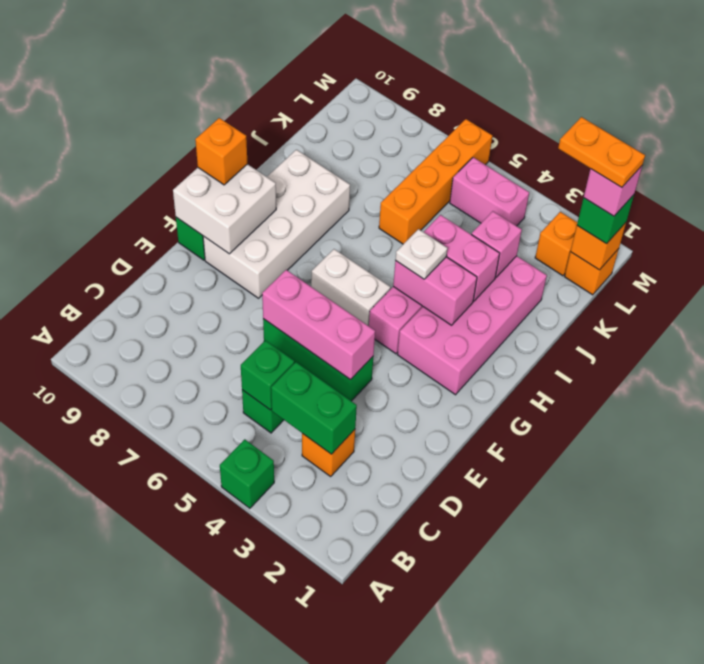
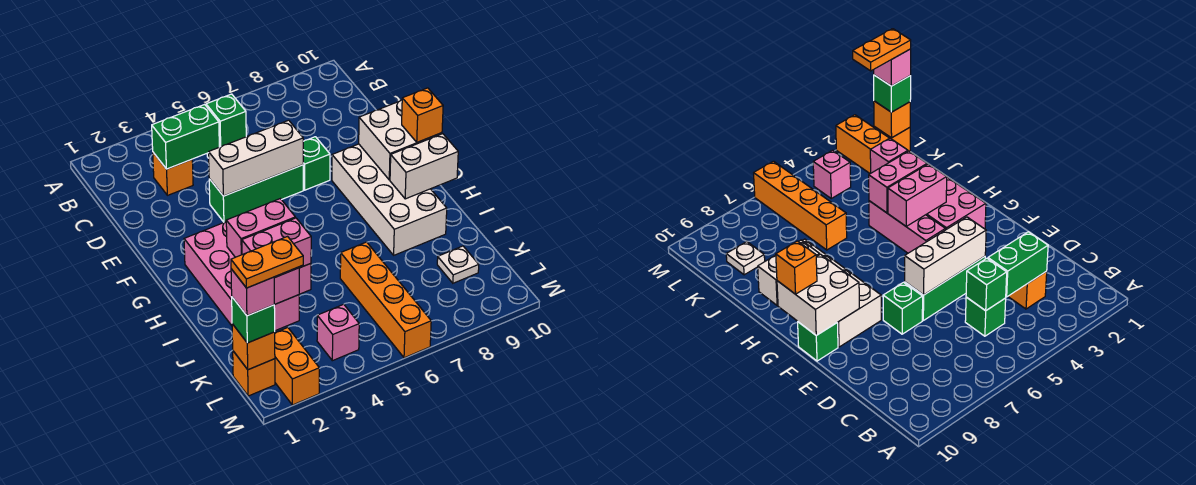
green 1x1 brick [220,439,274,508] -> green 1x1 brick moved to [303,137,330,190]
pink 1x3 brick [262,270,375,380] -> white 1x3 brick [209,120,303,196]
white 1x2 brick [311,249,391,326] -> white 1x2 brick moved to [390,134,458,199]
white 1x1 plate [395,229,448,279] -> white 1x1 plate moved to [437,246,479,283]
orange 1x1 brick [535,212,577,276] -> orange 1x2 brick [275,328,319,405]
pink 1x2 brick [450,157,529,226] -> pink 1x1 brick [317,304,359,361]

